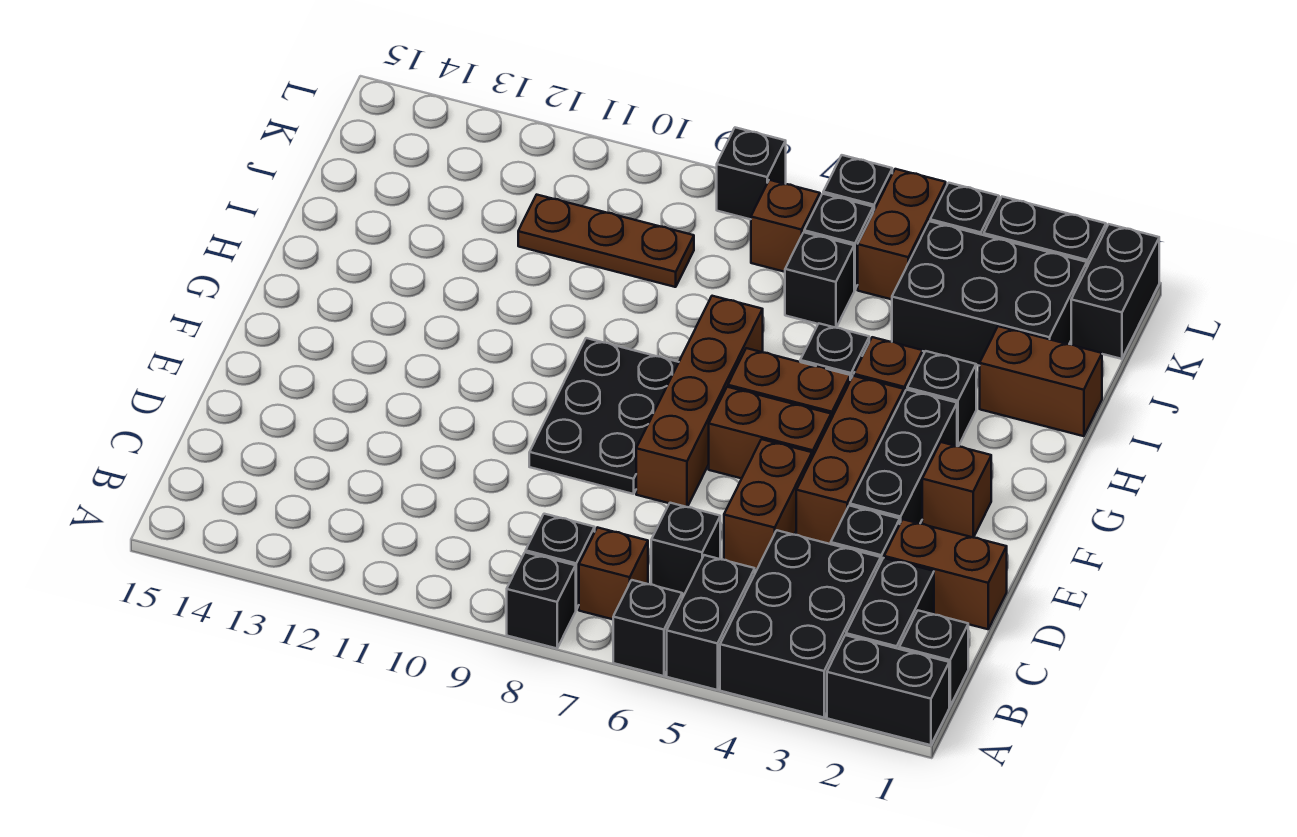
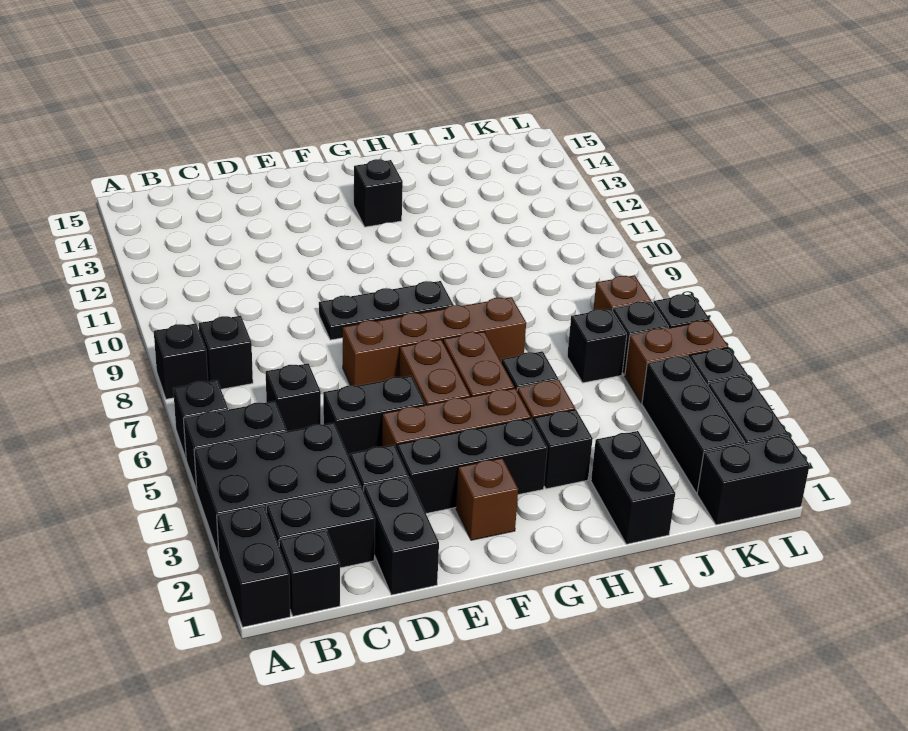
brown 1x1 brick [579,527,648,619] -> none
brown 1x2 brick [884,519,1007,629] -> black 1x2 brick [364,477,439,595]
brown 1x2 brick [724,439,812,569] -> black 1x2 brick [323,376,425,458]
black 2x3 plate [529,338,679,494] -> black 1x3 plate [319,281,453,340]
brown 1x2 brick [980,326,1102,436] -> black 1x2 brick [591,431,675,544]
black 2x3 brick [892,221,1087,366] -> black 1x3 brick [642,356,745,493]
brown 1x3 plate [518,195,694,287] -> none
black 1x1 brick [717,128,786,219] -> black 1x1 brick moved to [354,159,403,227]

